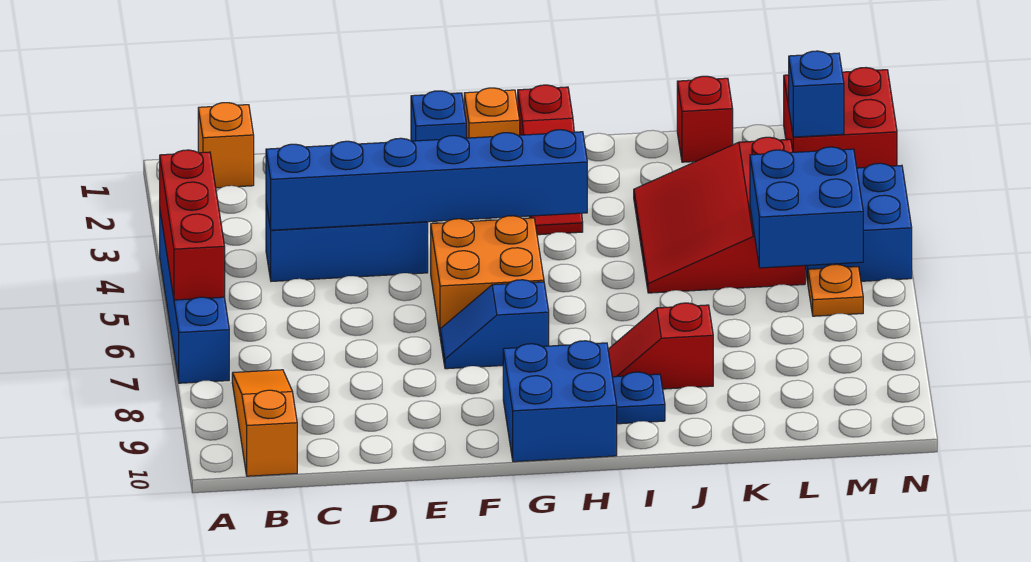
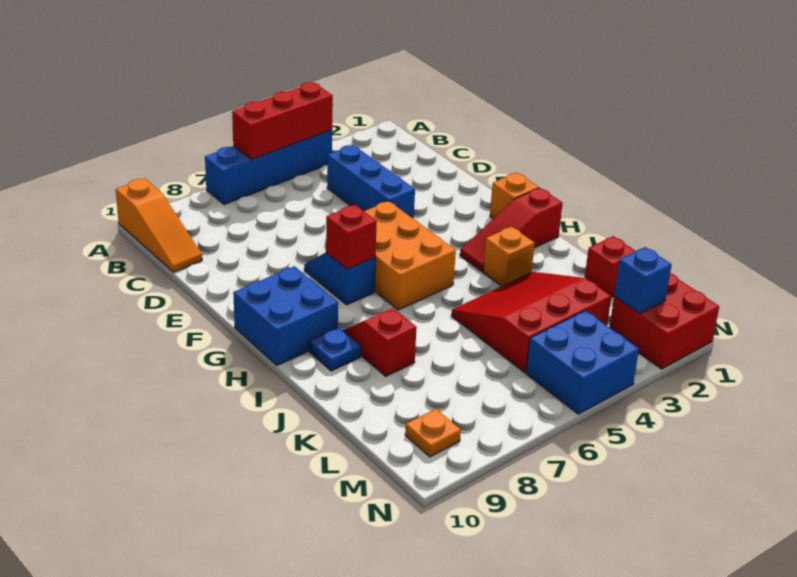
orange 1x1 brick [198,103,254,188] -> orange 1x1 brick moved to [483,227,535,286]
orange 1x3 slope [232,370,297,476] -> orange 1x3 slope turned to [116,178,202,272]
blue 1x6 brick [266,130,587,230] -> none
blue 1x1 brick [411,91,466,141] -> none
orange 2x2 brick [431,216,544,333] -> orange 2x3 brick [364,201,456,310]
none -> red 1x1 brick [326,205,377,269]
blue 2x2 brick [750,147,863,268] -> none
orange 1x1 plate [808,264,863,316] -> orange 1x1 plate moved to [405,409,461,457]

